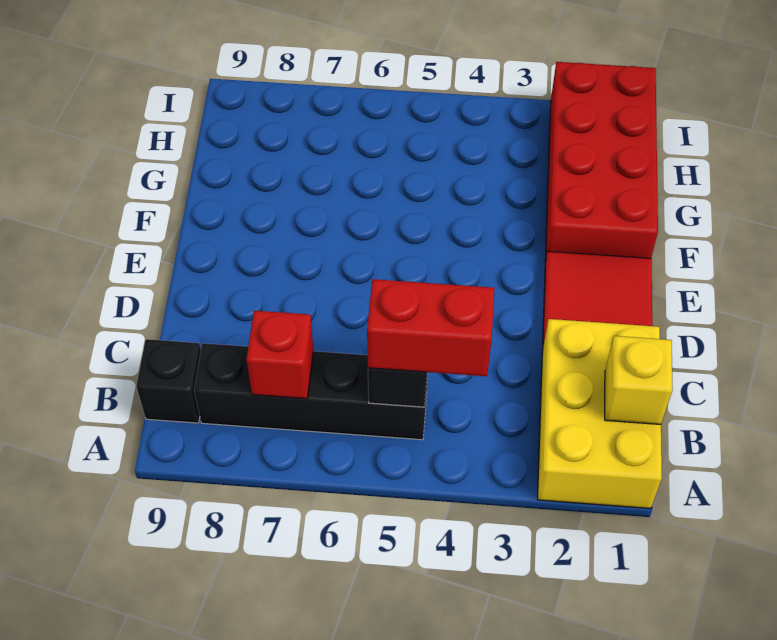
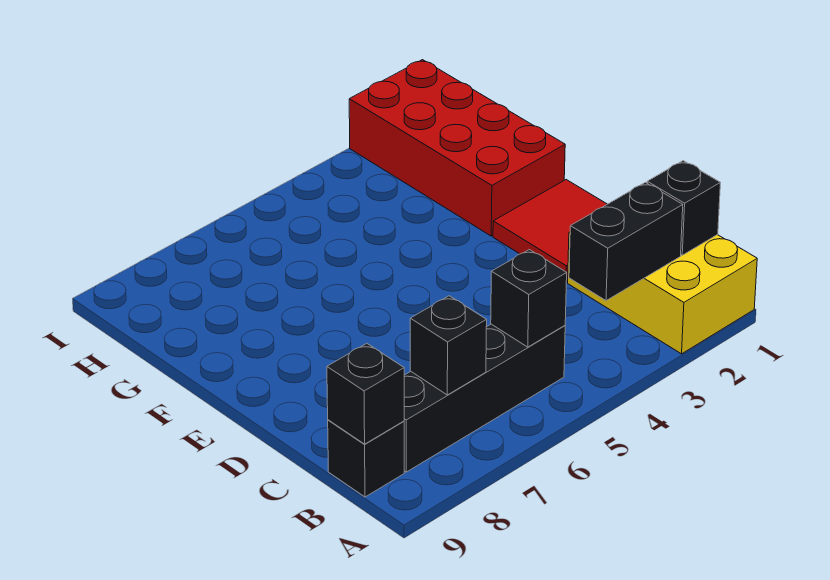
yellow 1x1 brick [605,336,673,424] -> black 1x1 brick [647,161,720,255]
none -> black 1x2 brick [569,182,683,301]
red 1x2 brick [367,279,494,376] -> none
red 1x1 brick [246,311,314,399] -> black 1x1 brick [410,296,487,395]
none -> black 1x1 brick [327,343,404,444]

